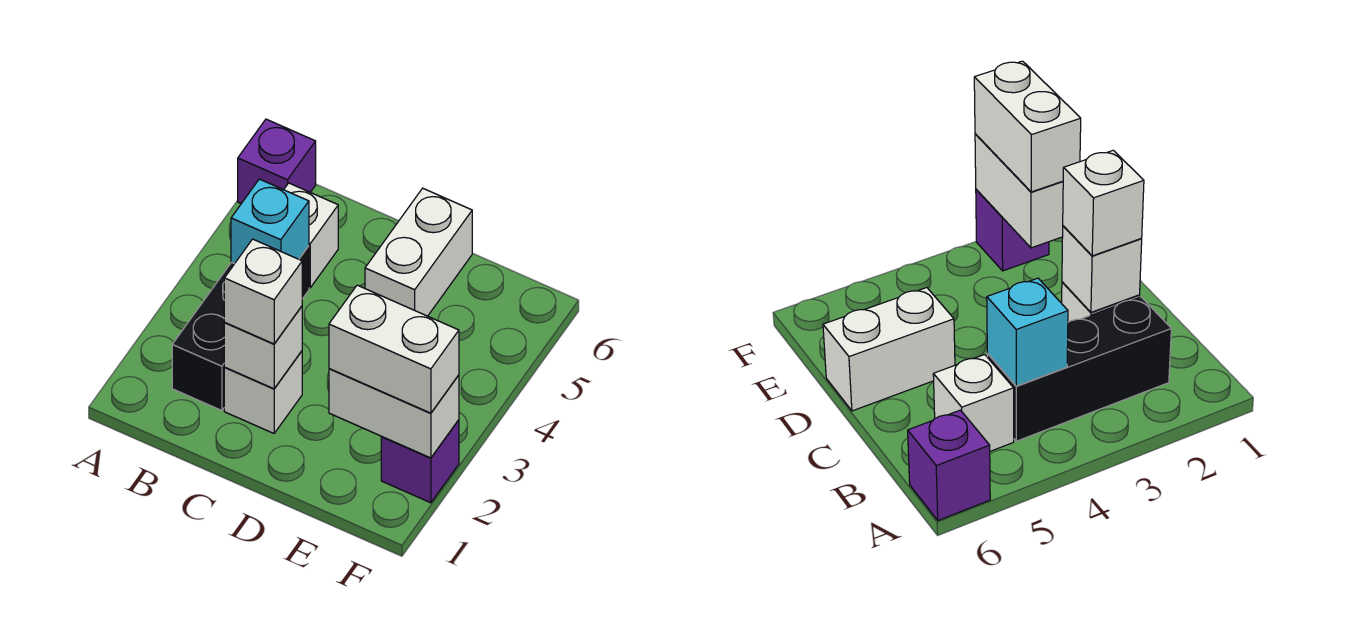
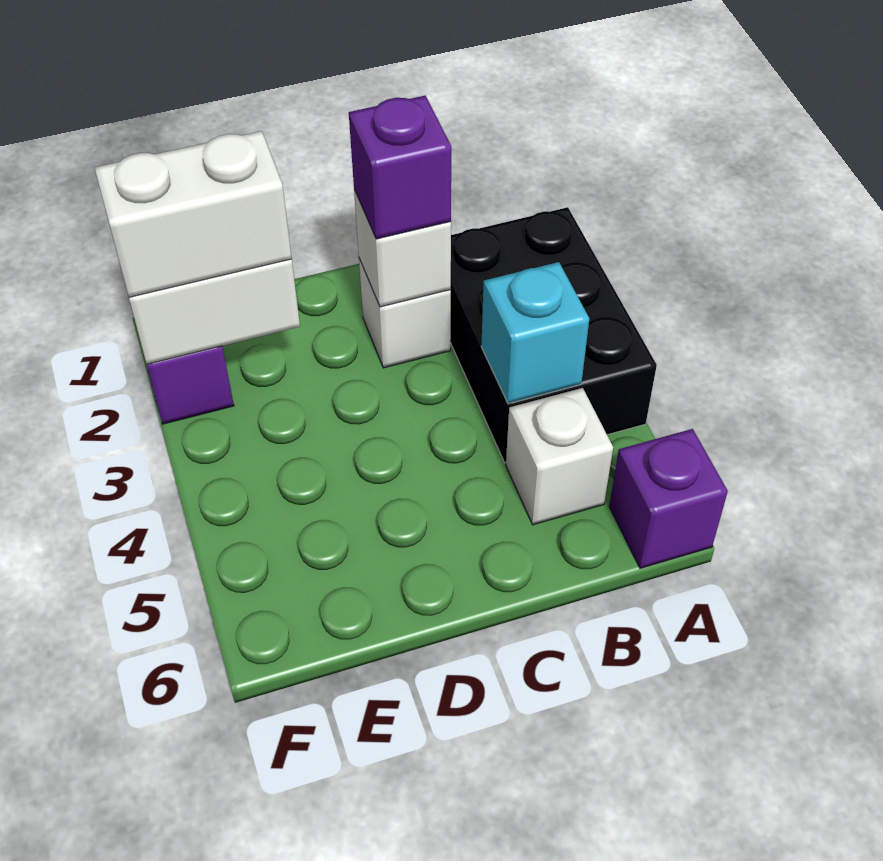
black 1x3 brick [172,246,309,411] -> black 2x3 brick [450,207,657,463]
white 1x1 brick [224,239,302,344] -> purple 1x1 brick [349,96,451,239]
white 1x2 brick [365,188,472,316] -> none

